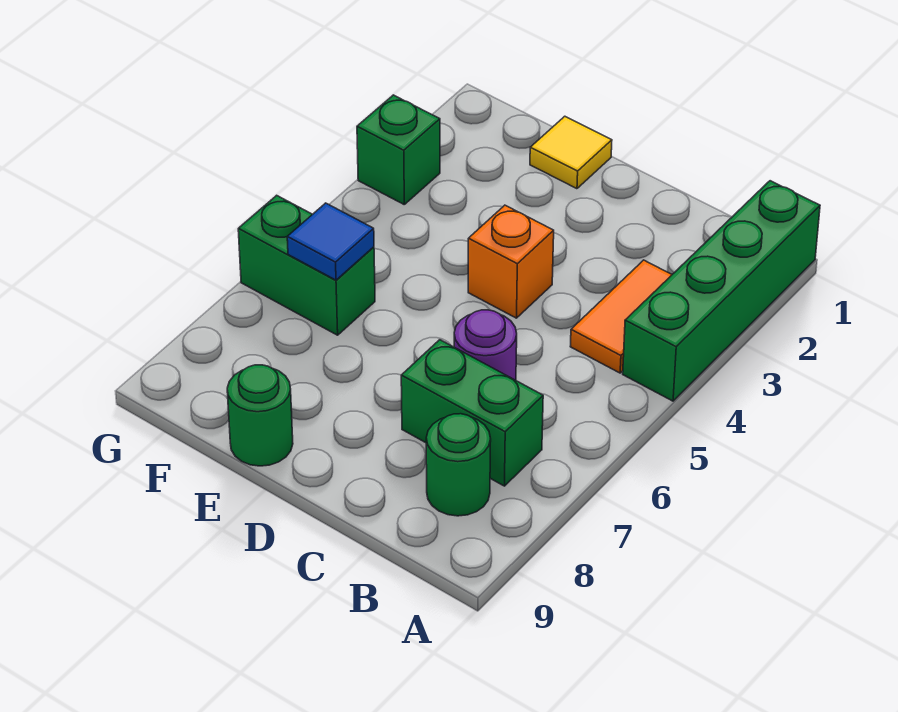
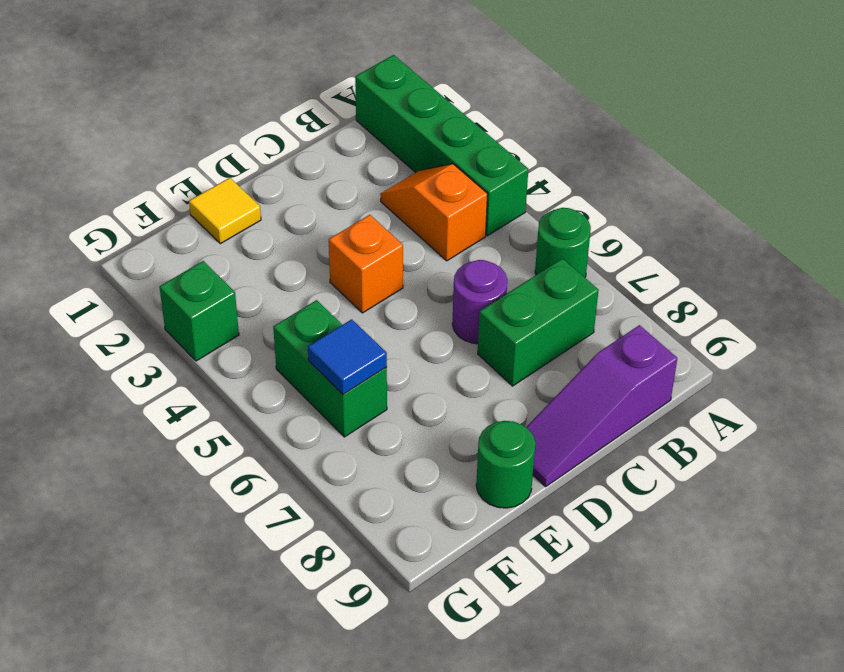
orange 1x2 tile [570,260,672,373] -> orange 1x2 slope [380,164,488,261]
green 1x1 round brick [426,414,491,516] -> green 1x1 round brick moved to [535,208,591,277]
none -> purple 1x3 slope [526,325,677,486]
green 1x2 brick [238,195,375,335] -> green 1x2 brick turned to [273,300,387,437]

